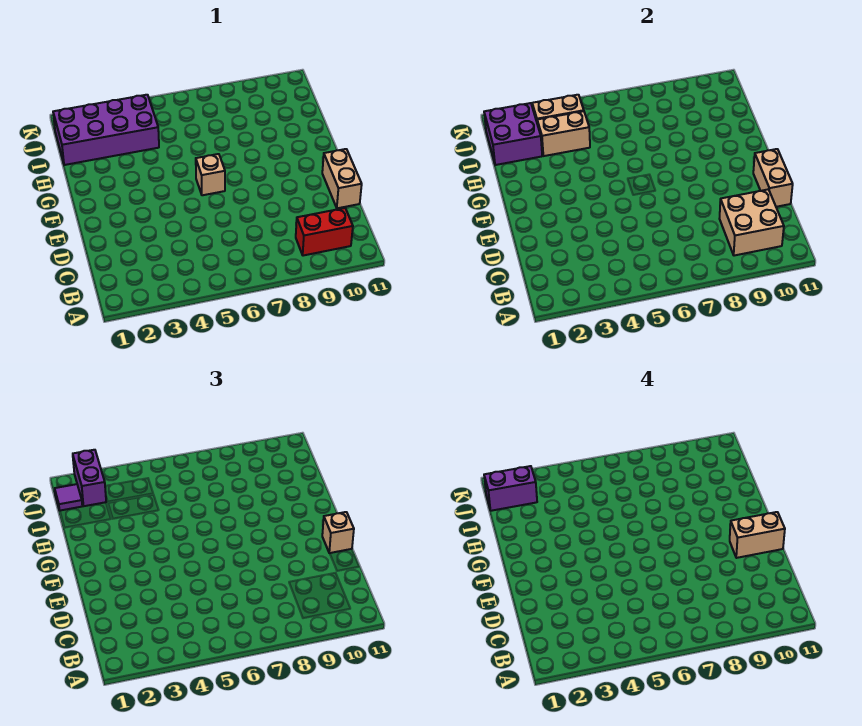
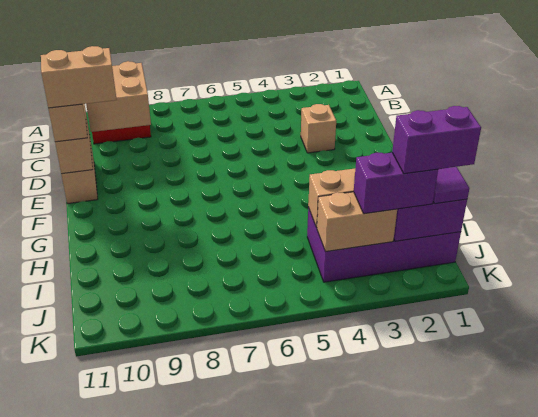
tan 1x1 brick [196,154,225,195] -> tan 1x1 brick moved to [301,104,336,153]
purple 1x2 brick [73,450,106,506] -> purple 1x2 brick turned to [354,153,438,214]

